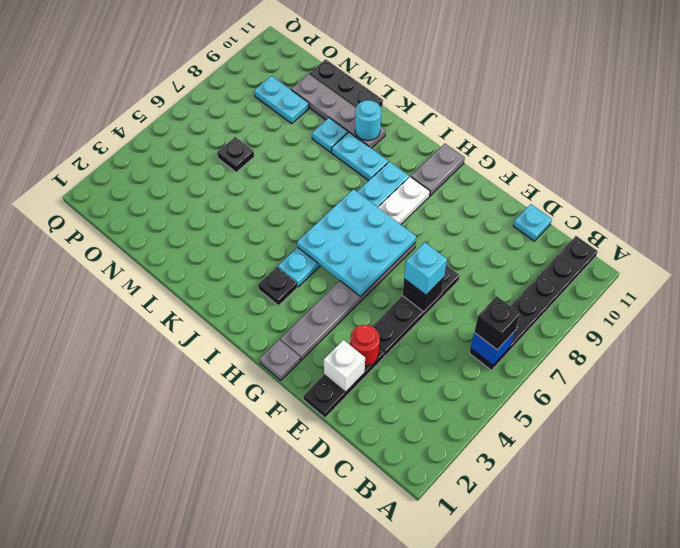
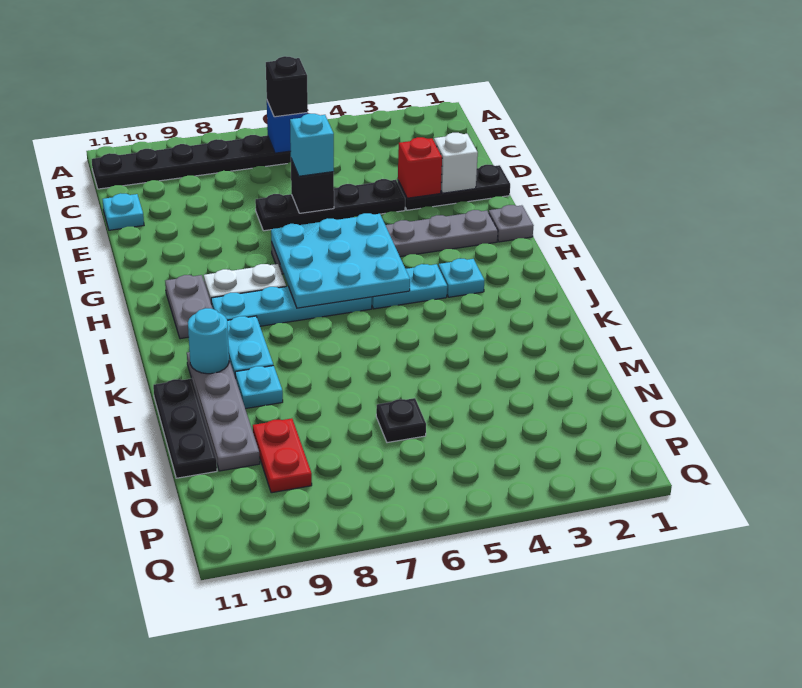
red 1x1 round brick [350,325,380,366] -> red 1x1 brick [398,137,442,198]
grey 1x2 plate [411,144,465,196] -> grey 1x2 plate turned to [165,275,213,339]
black 1x1 plate [258,267,297,306] -> cyan 1x1 plate [438,259,484,297]
cyan 1x2 plate [254,76,309,124] -> red 1x2 plate [253,418,312,493]

